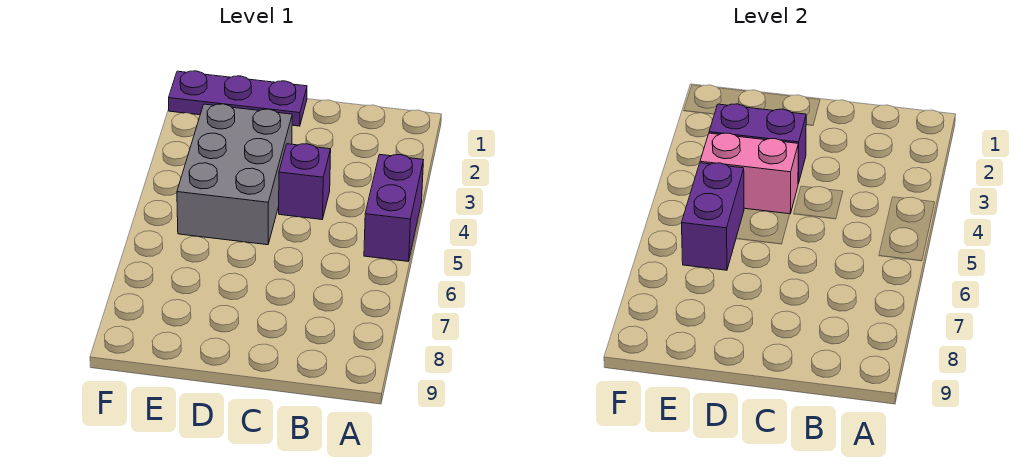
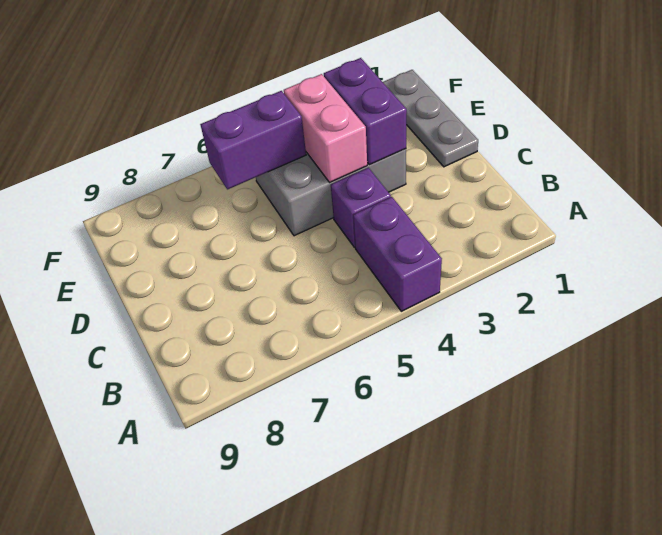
purple 1x2 brick [364,154,423,261] -> purple 1x2 brick turned to [353,197,442,311]
purple 1x3 plate [169,71,307,126] -> grey 1x3 plate [383,70,478,167]

